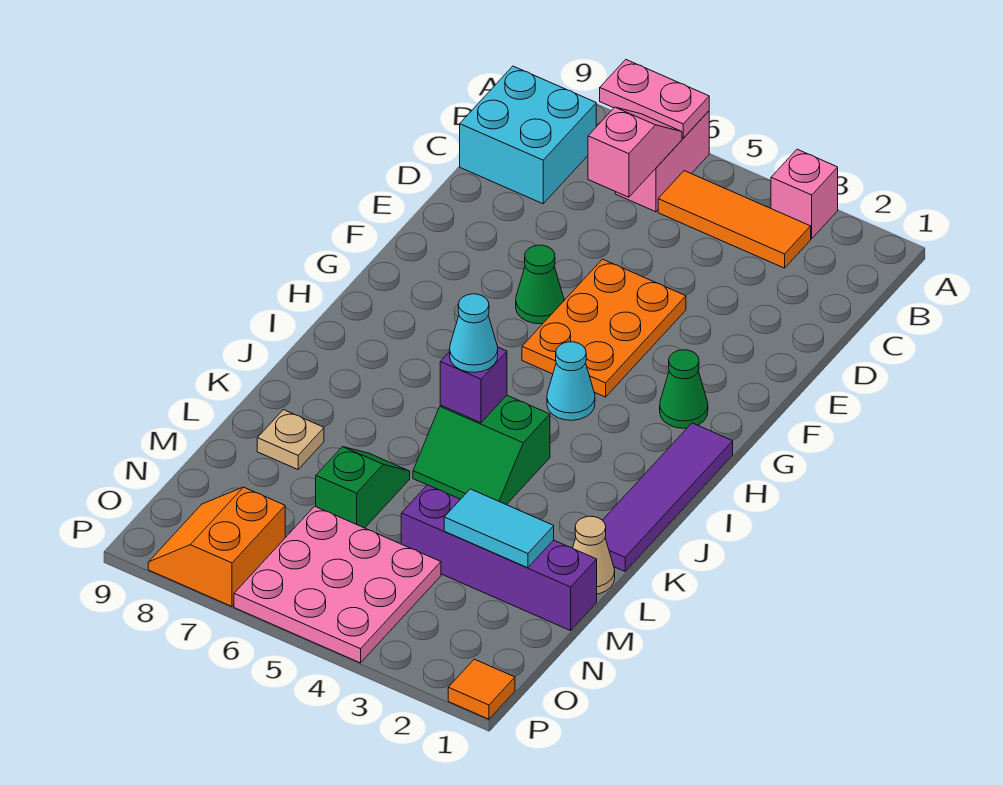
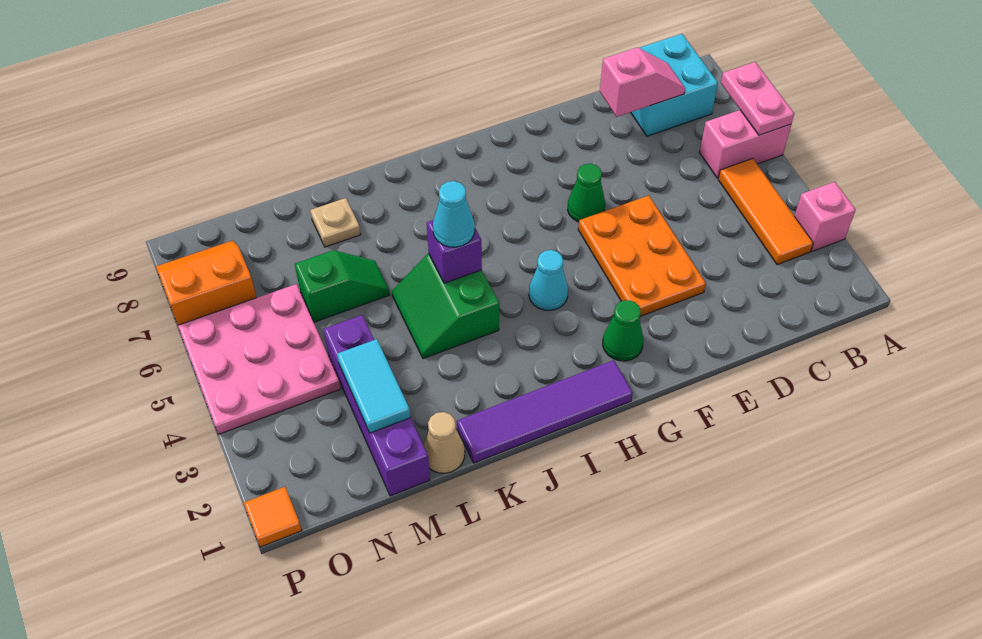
pink 1x2 slope [588,107,682,197] -> pink 1x2 slope moved to [600,47,685,117]
orange 2x3 plate [522,259,686,397] -> orange 2x3 plate turned to [578,196,706,316]

